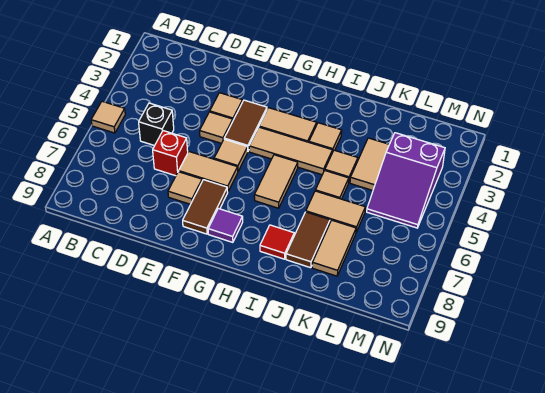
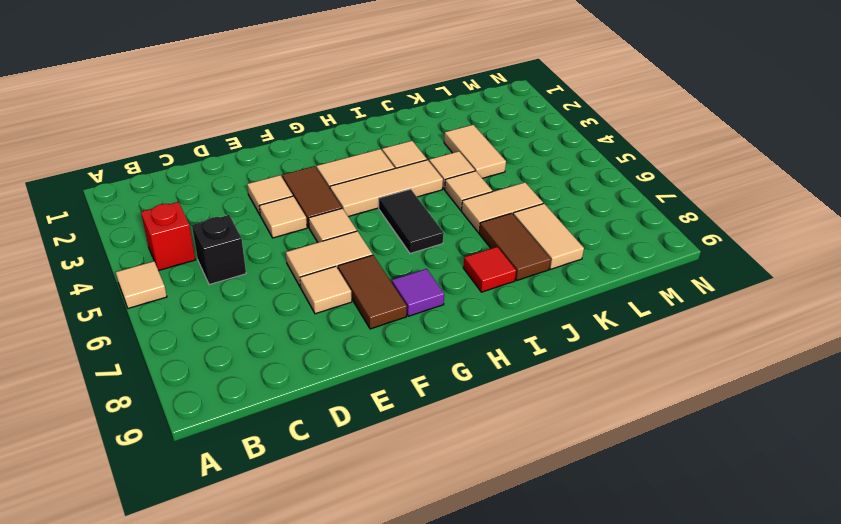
red 1x1 brick [153,131,188,176] -> red 1x1 brick moved to [141,202,195,271]
tan 1x2 tile [254,155,298,208] -> black 1x2 tile [379,189,444,254]
purple 2x3 slope [367,133,445,228] -> none

